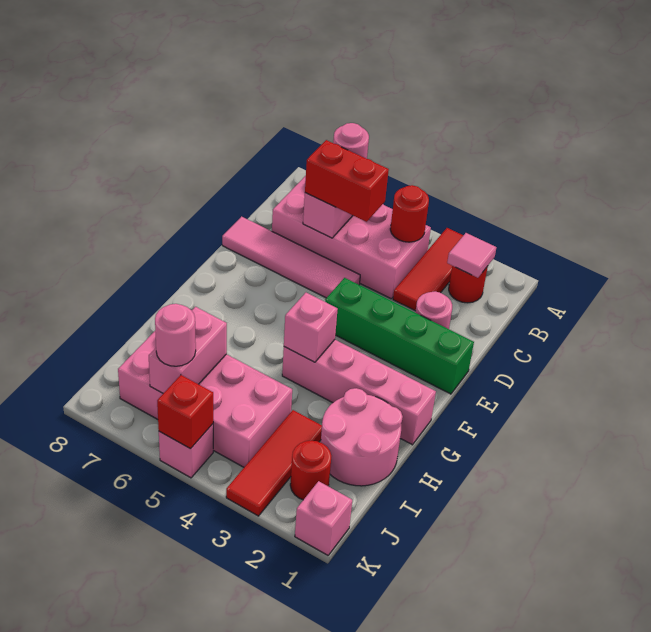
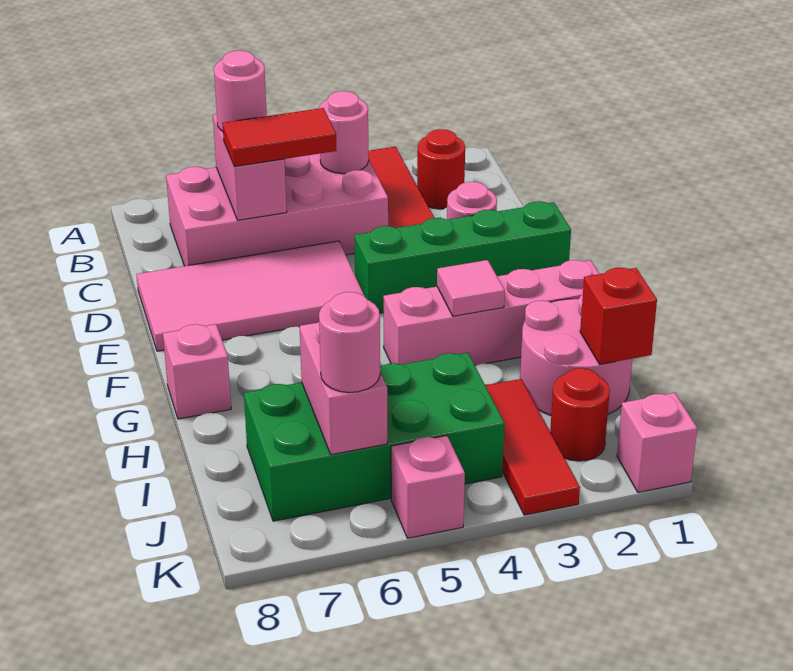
pink 1x1 tile [447,233,496,278] -> pink 1x1 tile moved to [437,260,505,316]
red 1x1 round brick [390,185,429,242] -> pink 1x1 round brick [319,91,369,174]
red 1x2 brick [305,140,389,222] -> red 1x2 tile [223,108,337,167]
pink 1x4 tile [222,217,360,298] -> pink 2x4 tile [136,241,365,351]
pink 1x1 brick [284,293,338,362] -> pink 1x1 brick moved to [163,324,231,419]
pink 2x4 brick [118,331,292,467] -> green 2x4 brick [244,353,504,521]
red 1x1 brick [157,375,213,449] -> red 1x1 brick moved to [580,268,657,364]

